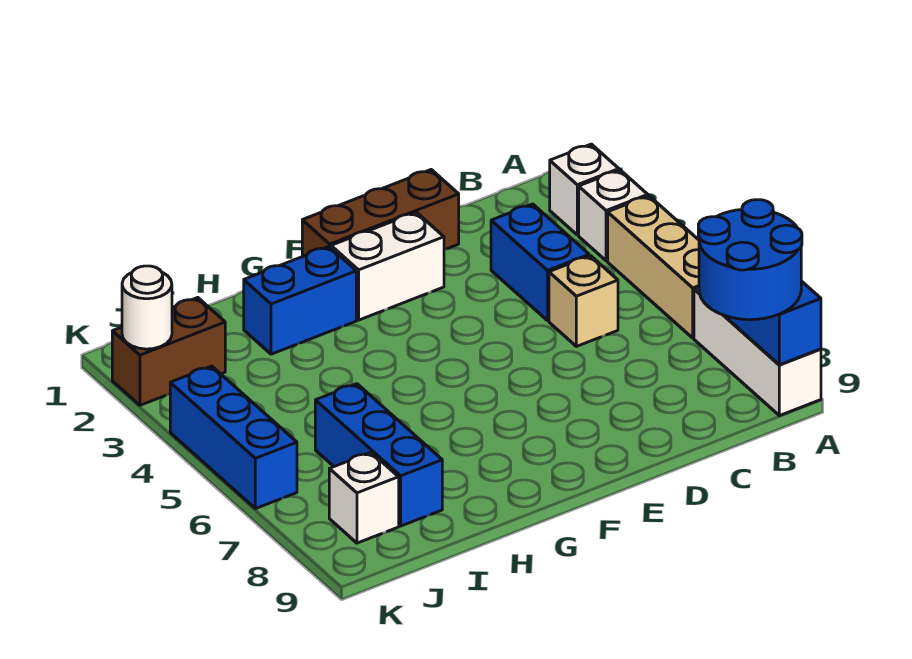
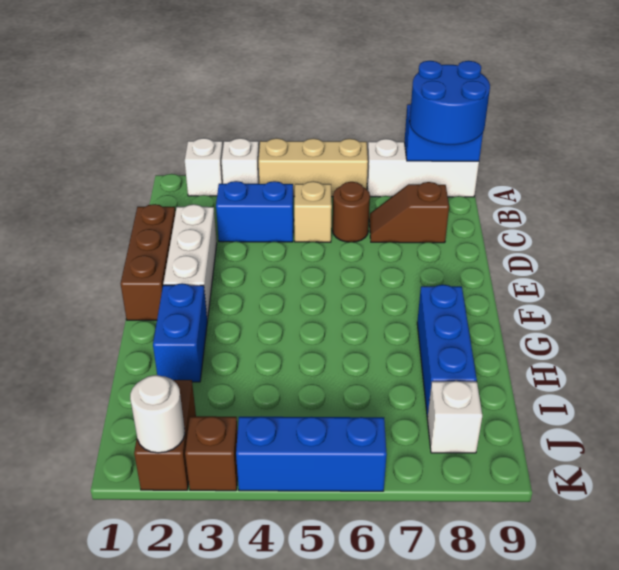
none -> brown 1x1 round brick [333,182,370,242]
none -> brown 1x2 slope [369,182,449,243]
white 1x2 brick [331,212,444,320] -> white 1x3 brick [163,204,217,320]
blue 1x3 brick [315,384,442,526] -> blue 1x3 brick turned to [417,285,477,416]
none -> brown 1x1 brick [185,416,238,491]

